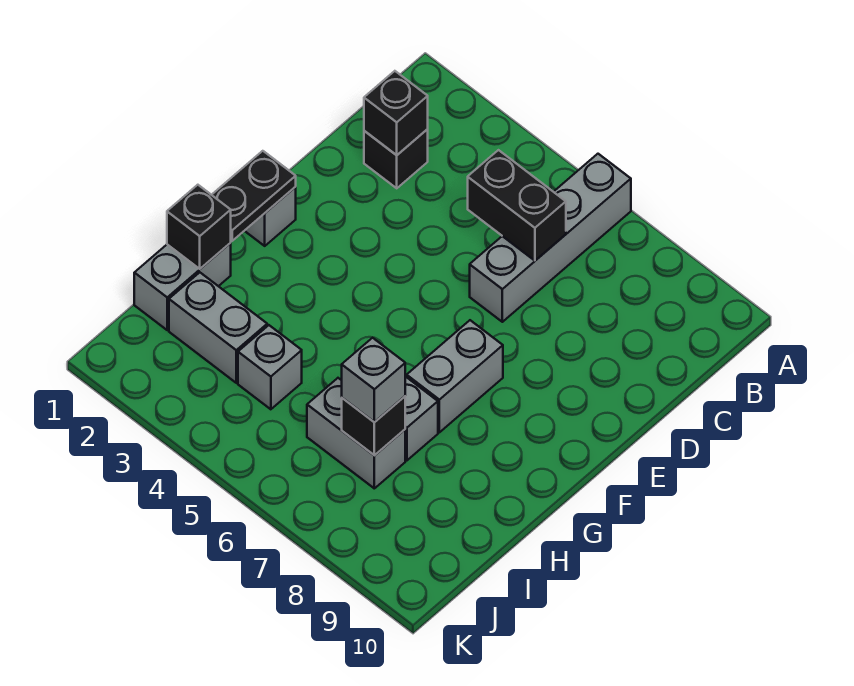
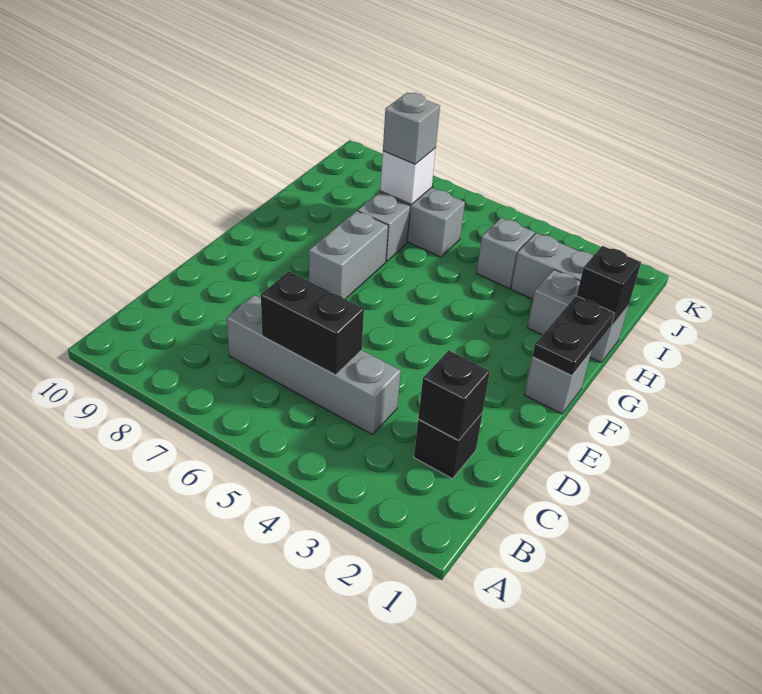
grey 1x4 brick [470,154,631,322] -> grey 1x4 brick turned to [227,295,401,435]
grey 1x2 brick [134,243,231,330] -> grey 1x2 brick turned to [527,270,629,362]
black 1x1 brick [342,396,405,456] -> white 1x1 brick [380,148,436,205]

